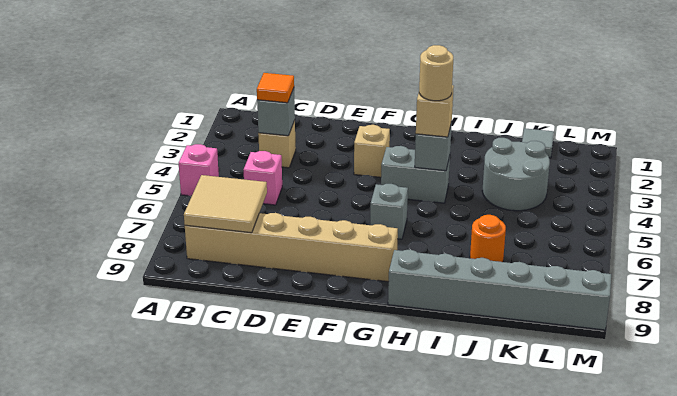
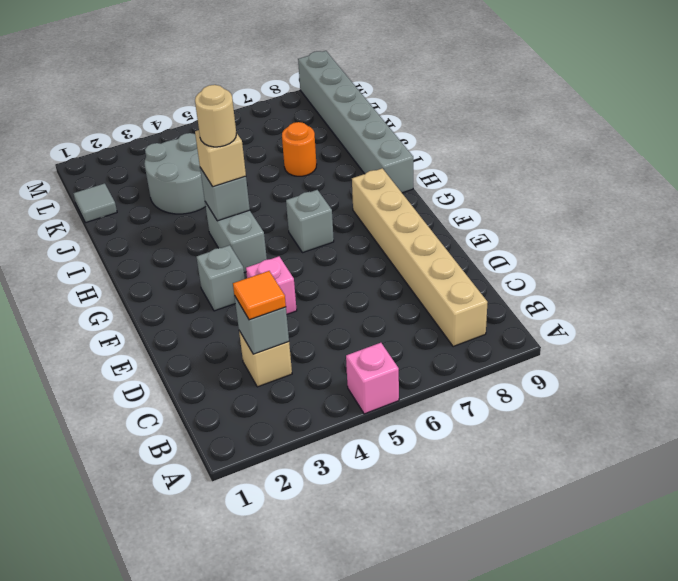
tan 2x2 tile [184,175,267,233] -> none
pink 1x1 brick [244,151,282,205] -> pink 1x1 brick moved to [246,256,297,314]
tan 1x1 brick [354,125,390,177] -> grey 1x1 brick [196,245,245,311]

